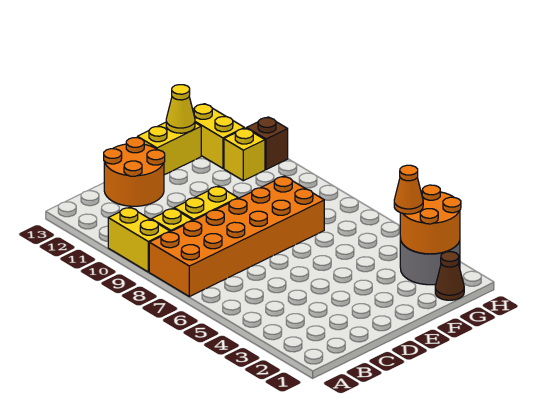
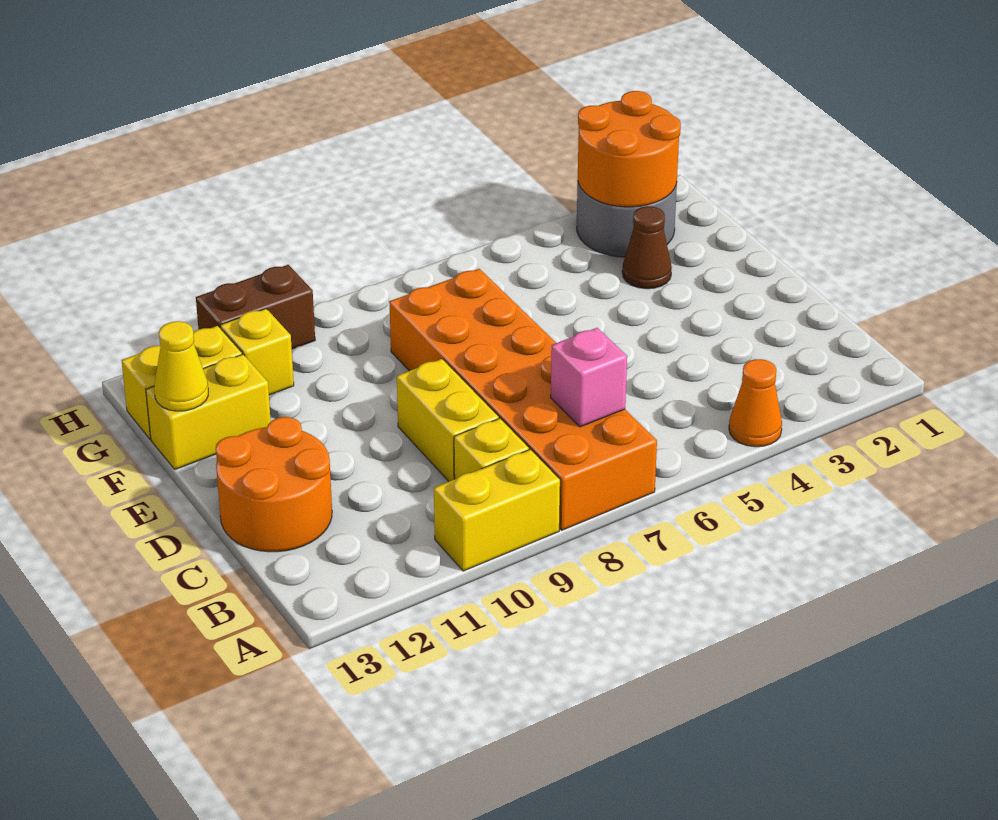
none -> pink 1x1 brick [551,328,627,427]
yellow 1x2 brick [137,122,201,175] -> yellow 1x2 brick turned to [146,354,271,469]
brown 1x1 cone [435,252,464,300] -> brown 1x1 cone moved to [622,206,672,289]
orange 1x1 cone [394,165,423,214] -> orange 1x1 cone moved to [729,359,782,447]
brown 1x1 brick [247,117,288,170] -> brown 1x2 brick [196,265,315,349]

